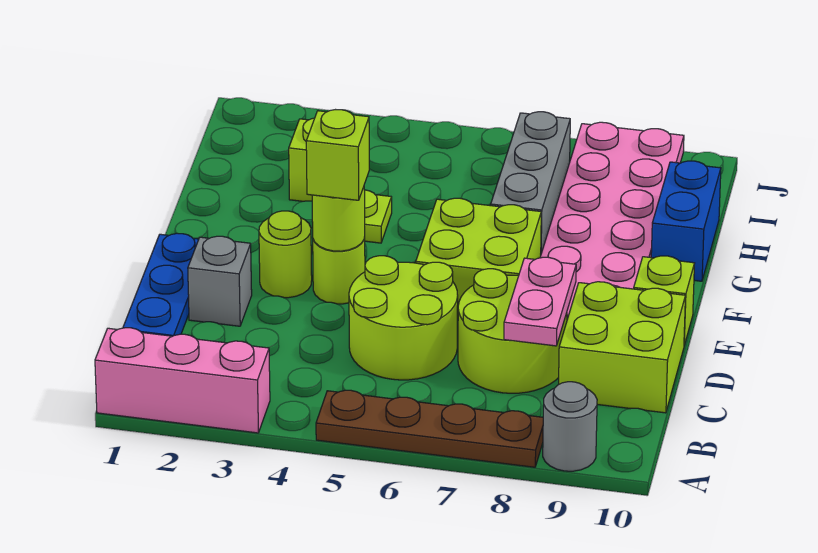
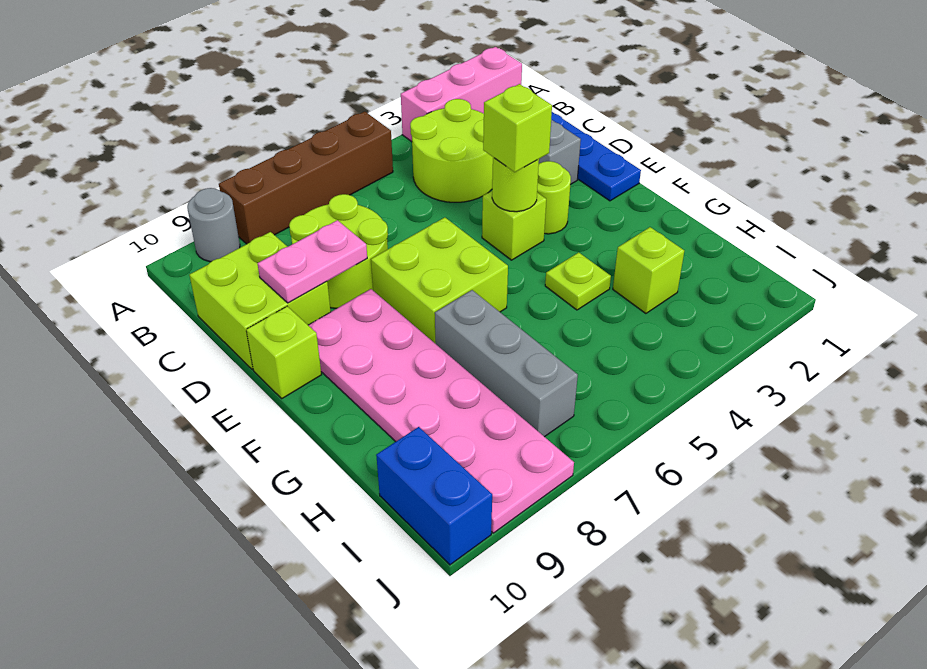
brown 1x4 plate [316,390,543,467] -> brown 1x4 brick [219,111,393,244]
lime 2x2 round brick [349,256,458,380] -> lime 2x2 round brick moved to [410,99,493,202]
pink 1x2 plate [504,257,576,346] -> pink 1x2 plate turned to [258,220,367,303]
lime 1x1 round brick [313,238,365,304] -> lime 1x1 brick [482,191,546,260]
blue 1x2 brick [651,161,721,281] -> blue 1x2 brick moved to [376,427,492,565]

